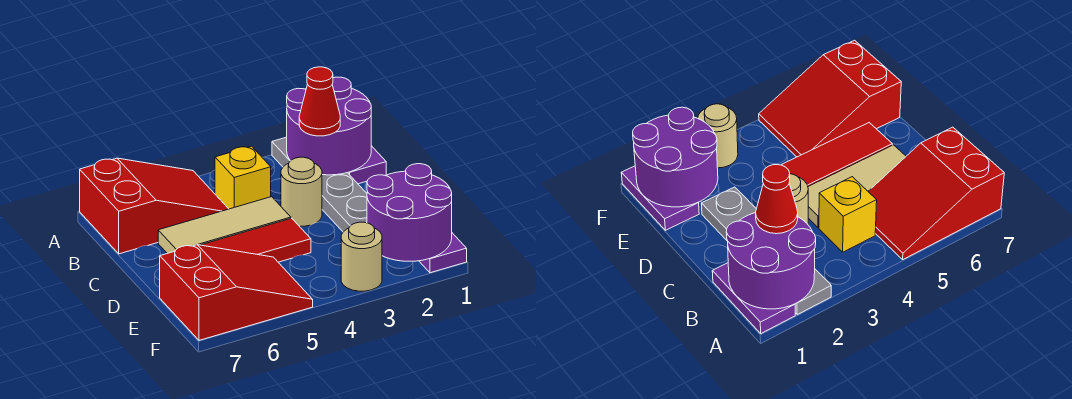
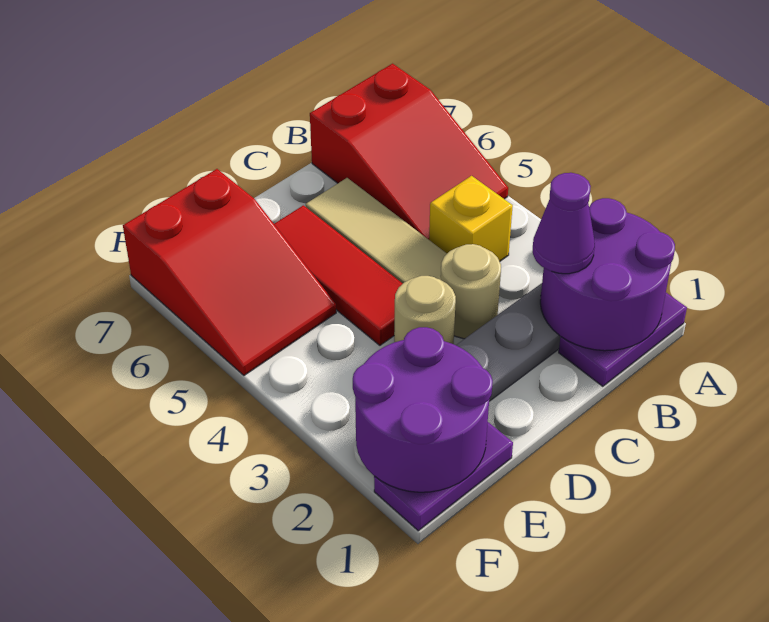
red 1x1 cone [299,67,340,136] -> purple 1x1 cone [533,173,595,274]
tan 1x1 round brick [341,222,382,291] -> tan 1x1 round brick moved to [394,276,456,344]

